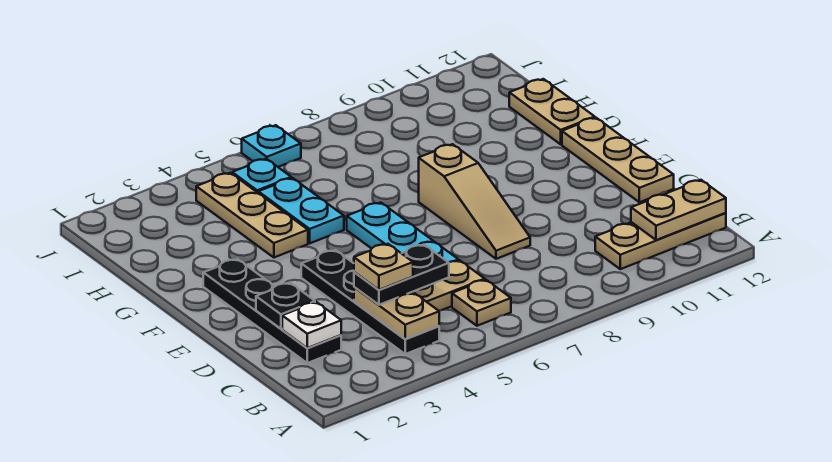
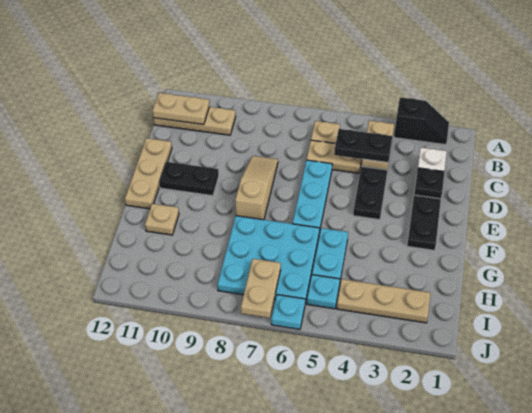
none -> black 1x2 slope [394,97,449,145]
tan 1x1 plate [354,244,413,290] -> tan 1x1 plate moved to [145,204,179,235]
none -> black 1x2 plate [159,162,219,196]
tan 1x3 plate [196,173,308,257] -> tan 1x3 plate turned to [337,279,431,323]
none -> cyan 3x3 plate [217,216,319,303]
tan 1x2 plate [509,79,595,144] -> tan 1x2 plate moved to [241,259,281,318]

